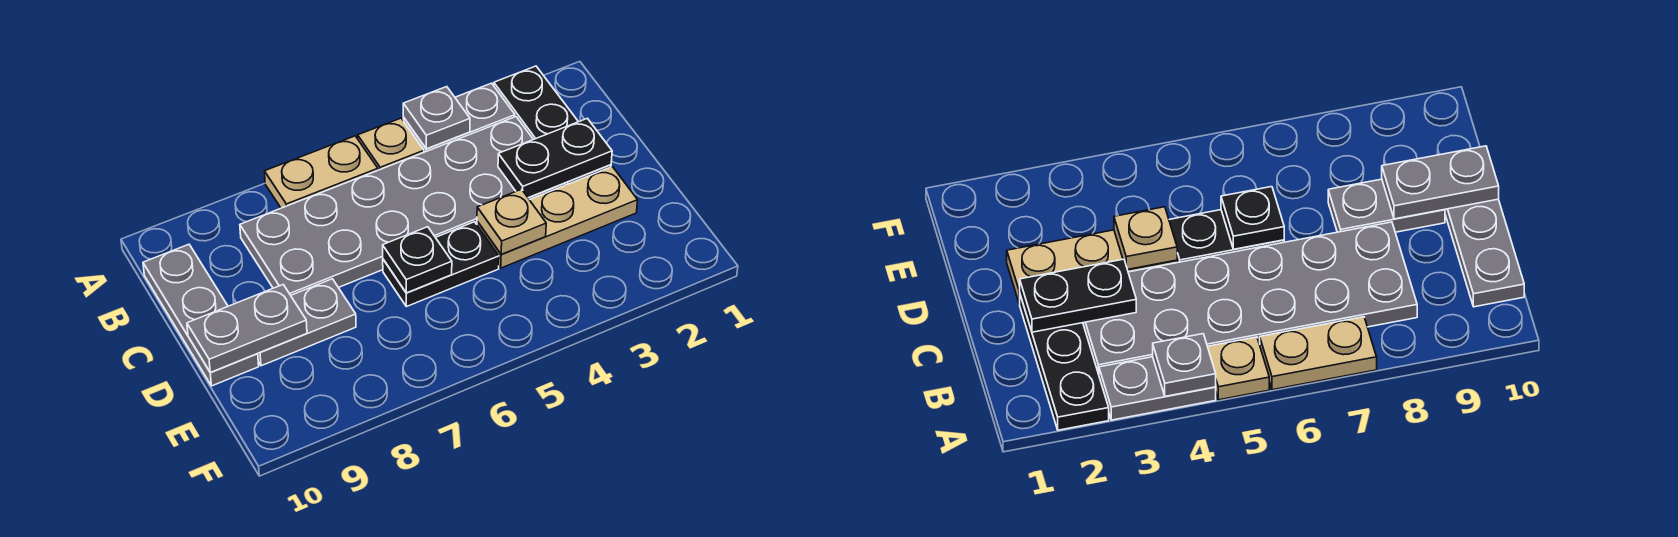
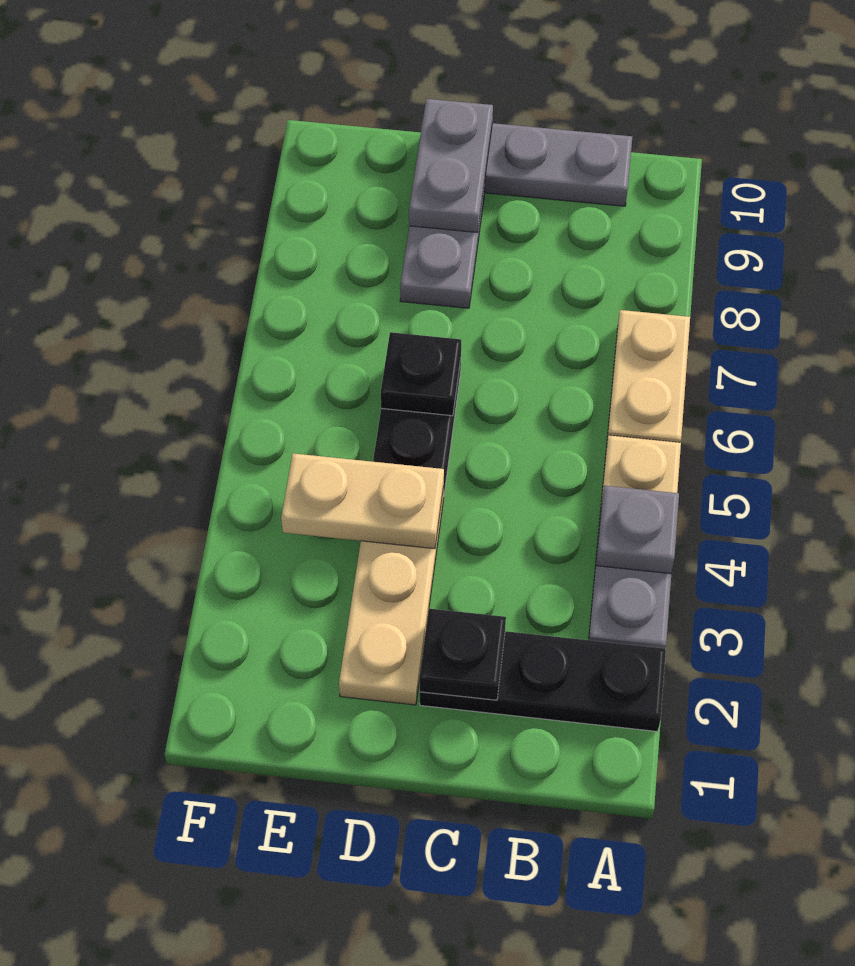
grey 2x6 plate [240,117,566,295] -> none
black 1x2 plate [498,118,612,198] -> black 1x1 plate [420,609,506,700]
tan 1x1 plate [477,189,546,254] -> tan 1x2 plate [281,453,444,549]

